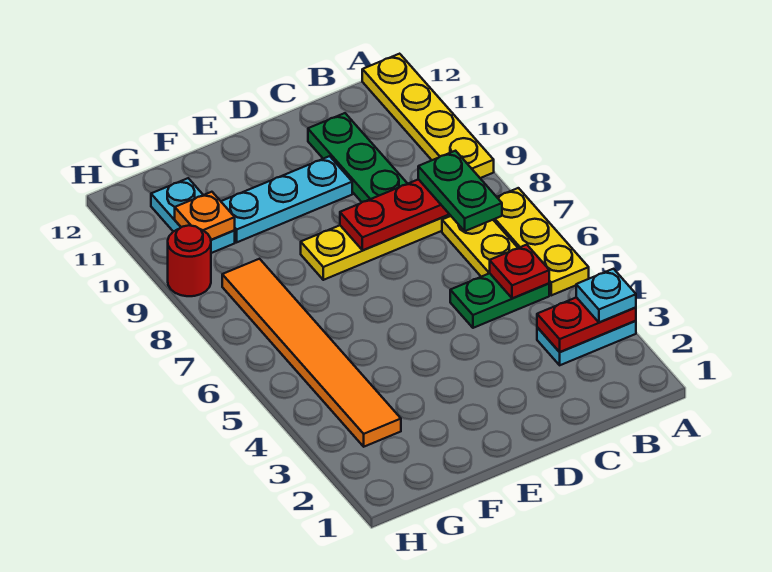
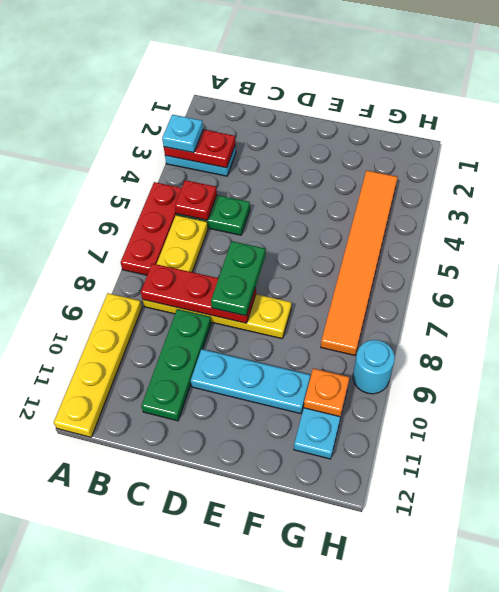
yellow 1x3 plate [493,188,589,295] -> red 1x3 plate [121,182,182,275]
green 1x2 plate [418,151,502,231] -> green 1x2 plate moved to [211,241,265,316]
red 1x1 round brick [168,225,211,296] -> cyan 1x1 round brick [353,340,395,394]

